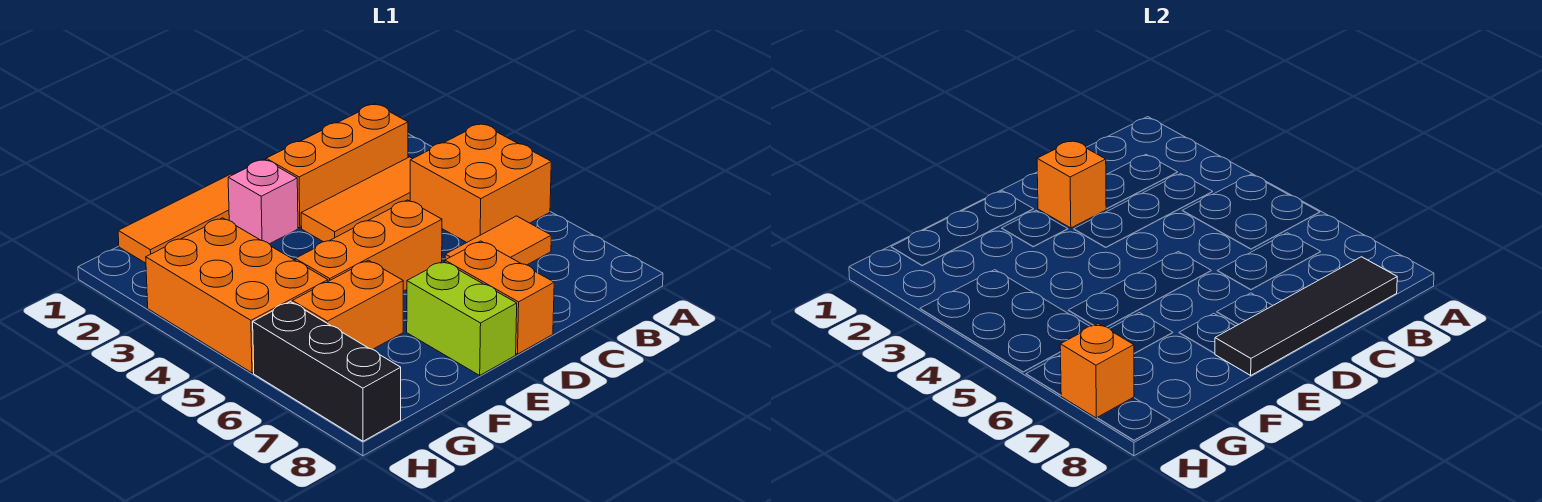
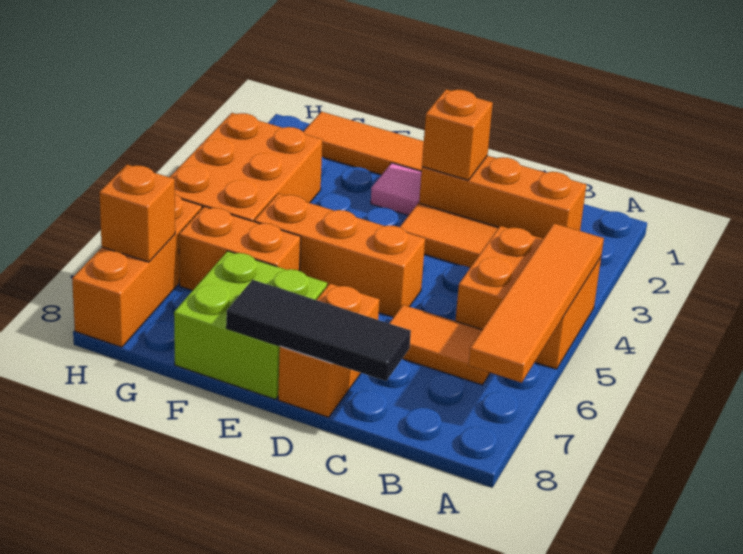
none -> orange 1x4 tile [469,223,604,383]
black 1x4 tile [1215,257,1397,375] -> black 1x3 tile [226,280,411,381]
pink 1x1 brick [228,159,298,244] -> pink 1x1 tile [371,163,421,215]
lime 1x2 brick [407,261,517,375] -> lime 2x2 brick [174,251,327,399]
black 1x3 brick [253,302,401,441] -> orange 1x3 brick [72,194,202,347]

